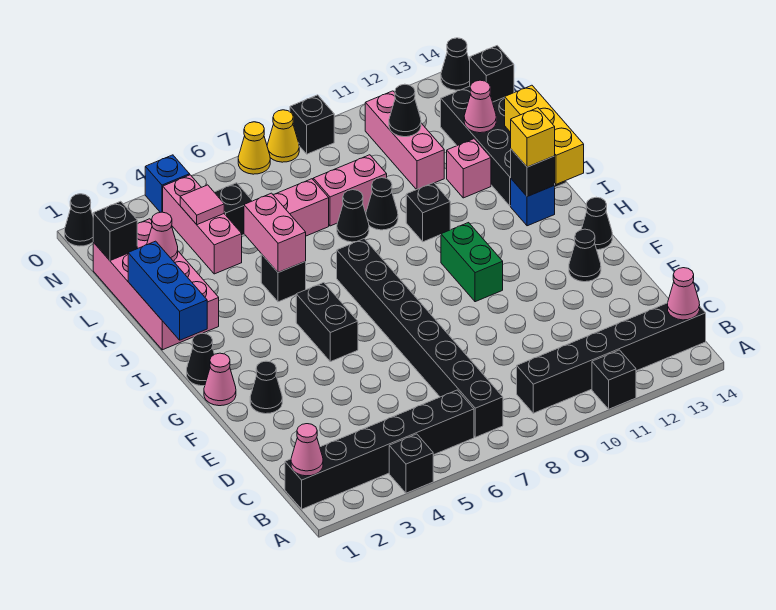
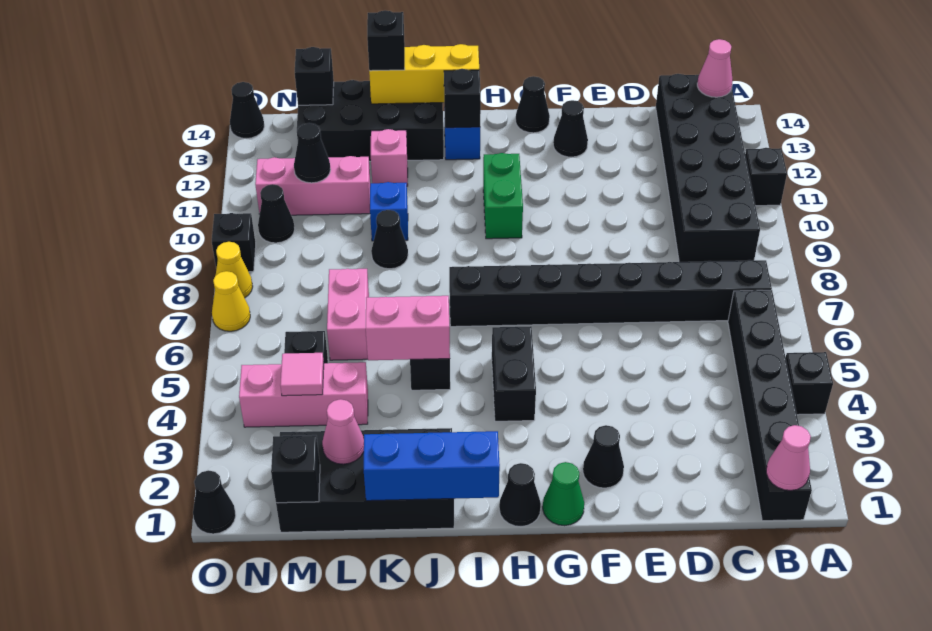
black 1x6 brick [517,303,706,413] -> black 2x6 brick [656,74,760,262]
pink 1x1 cone [204,353,236,406] -> green 1x1 cone [543,462,584,526]
black 1x2 brick [296,283,358,362] -> black 1x2 brick turned to [492,326,536,421]
green 1x2 brick [441,223,503,302] -> green 1x2 brick turned to [483,153,523,239]
yellow 1x1 brick [511,108,555,167] -> none
pink 2x4 brick [93,219,219,350] -> black 2x4 brick [276,428,454,532]
black 1x1 brick [406,183,450,242] -> black 1x1 brick moved to [367,10,405,71]
black 1x1 cone [337,190,369,242] -> black 1x1 cone moved to [258,184,295,243]
pink 1x2 brick [313,155,387,226] -> none
pink 1x1 cone [464,80,496,133] -> none
blue 1x1 brick [145,155,190,212] -> blue 1x1 brick moved to [370,182,408,241]

